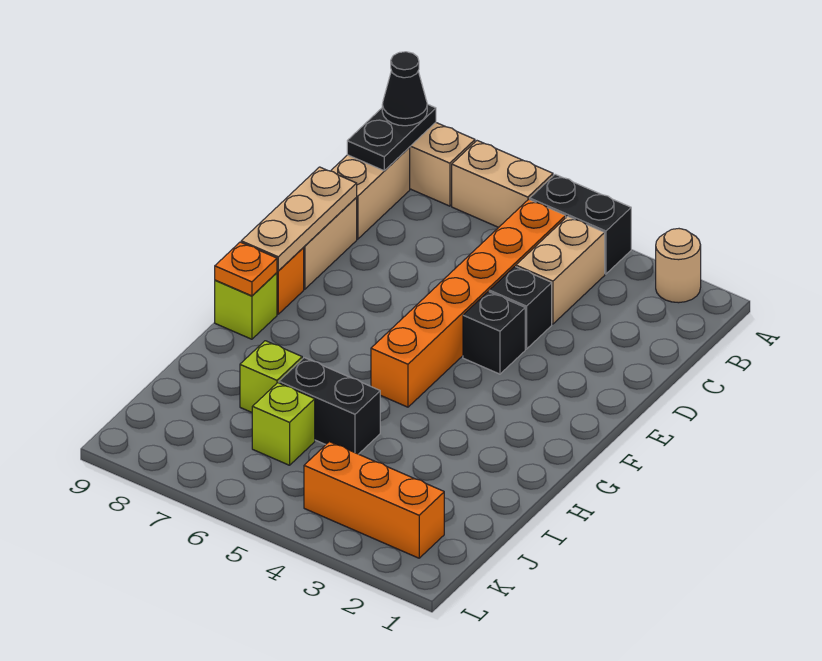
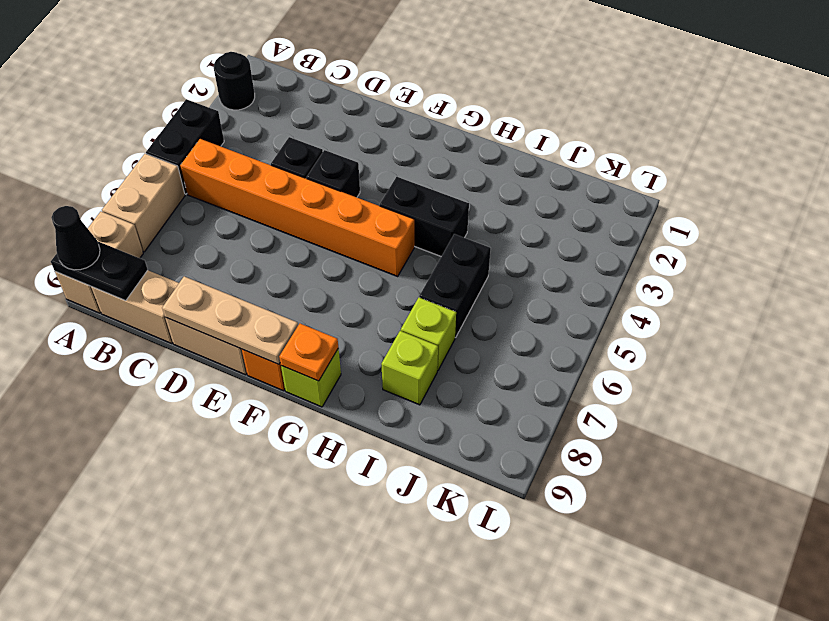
tan 1x1 round brick [656,229,701,303] -> black 1x1 round brick [214,52,255,110]
tan 1x2 brick [516,216,605,324] -> none
none -> black 1x2 brick [380,177,469,256]
lime 1x1 brick [252,383,315,465] -> lime 1x1 brick moved to [381,331,438,405]
orange 1x3 brick [304,442,444,558] -> none

